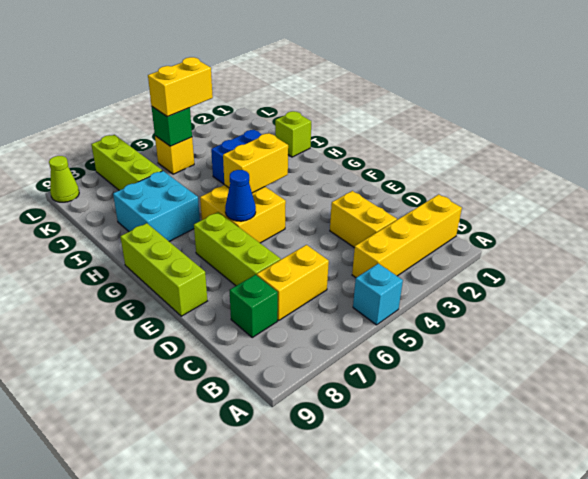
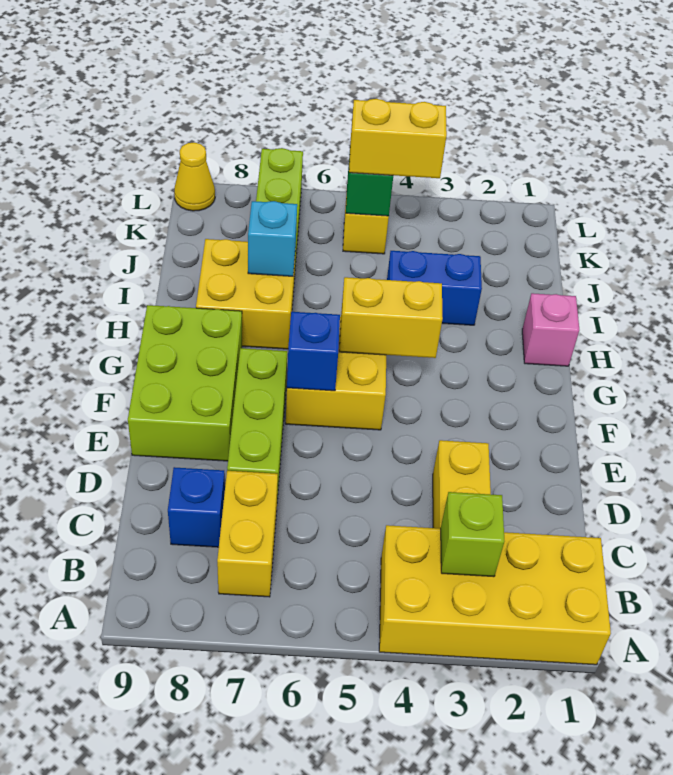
cyan 1x1 brick [353,264,403,325] -> cyan 1x1 brick moved to [248,201,297,276]
yellow 1x4 brick [352,194,462,278] -> yellow 2x4 brick [379,525,611,665]
yellow 1x2 brick [257,245,329,320] -> yellow 1x2 brick turned to [217,471,278,597]
green 1x1 brick [230,275,278,337] -> blue 1x1 brick [168,467,225,547]
lime 1x3 brick [120,223,207,316] -> lime 2x3 brick [128,305,242,461]
blue 1x1 cone [225,170,256,221] -> blue 1x1 brick [287,312,340,391]
none -> pink 1x1 brick [522,293,579,366]
cyan 2x2 brick [113,171,200,241] -> yellow 2x2 brick [196,239,296,349]
lime 1x1 brick [275,111,311,157] -> lime 1x1 brick moved to [441,492,504,577]
lime 1x1 cone [49,156,79,202] -> yellow 1x1 cone [174,143,215,211]

